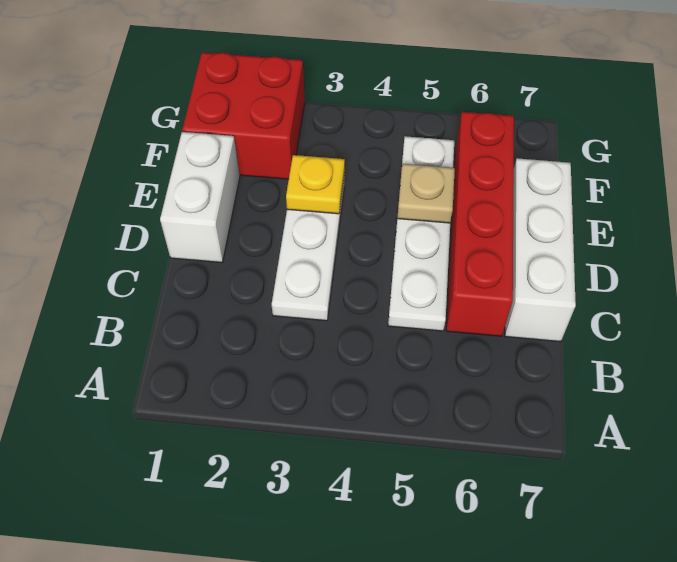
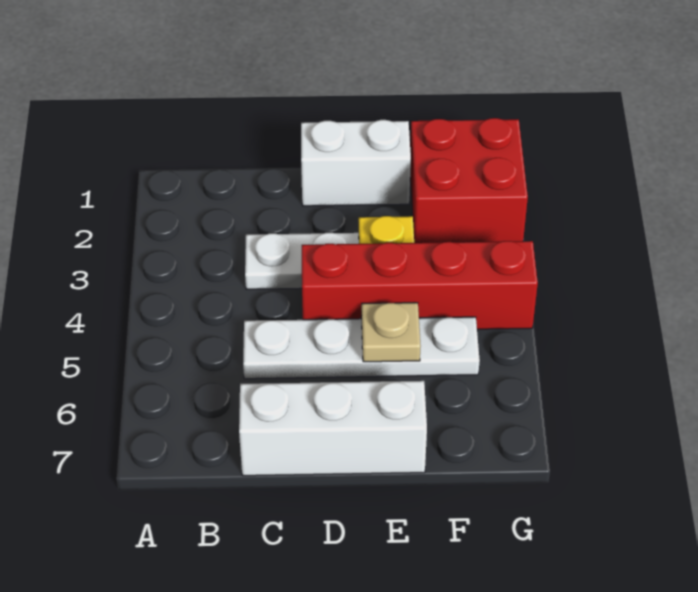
red 1x4 brick [446,112,514,336] -> red 1x4 brick moved to [302,241,538,329]

